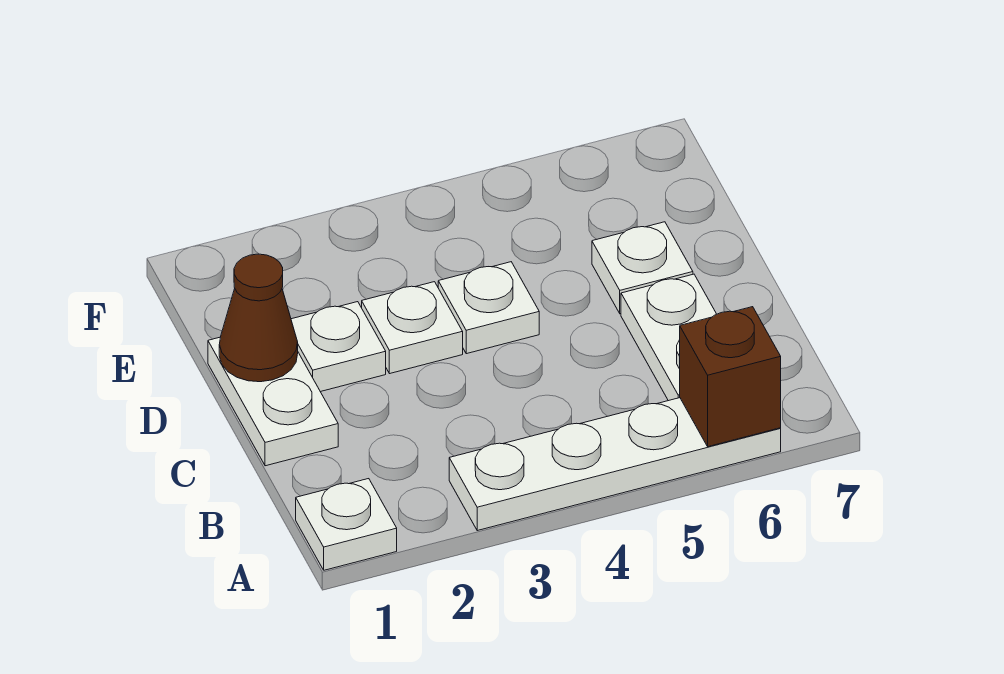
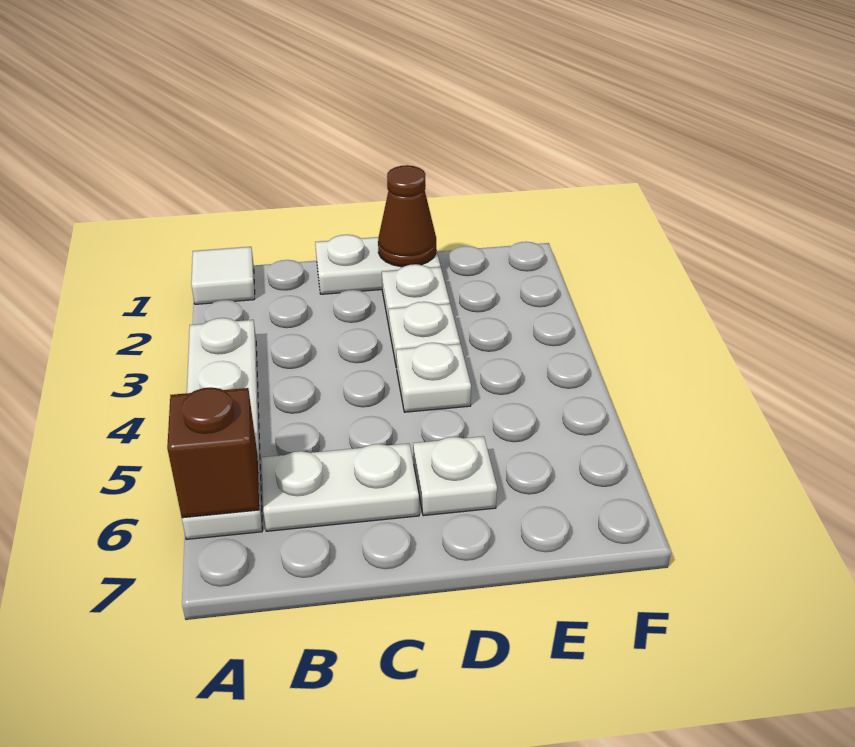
white 1x1 plate [296,479,397,570] -> white 1x1 tile [191,247,255,304]

